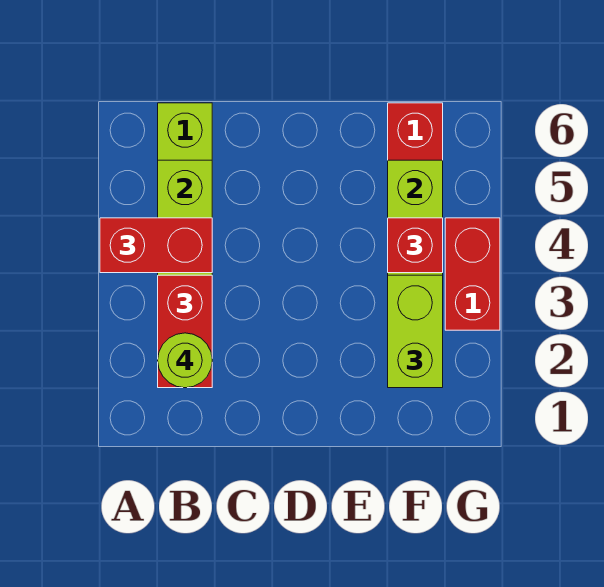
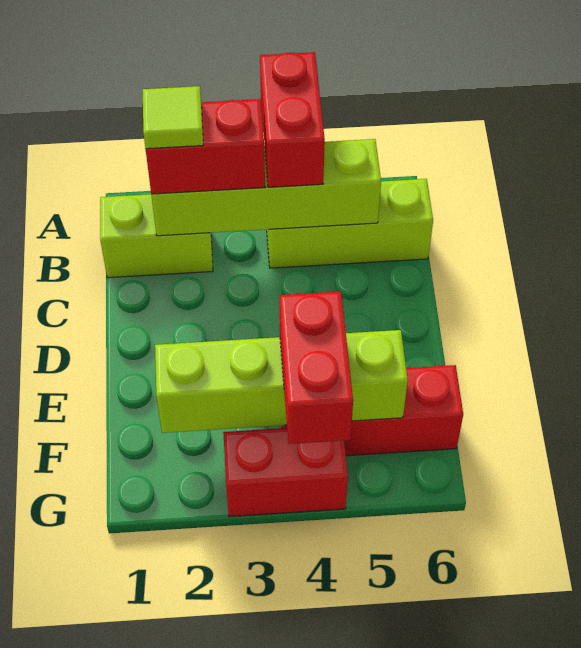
lime 1x1 round brick [158,333,212,388] -> lime 1x1 tile [143,86,203,149]
lime 1x2 brick [388,275,443,388] -> lime 1x2 brick moved to [100,194,213,278]
red 1x1 brick [388,218,443,273] -> red 1x2 brick [279,292,353,444]

